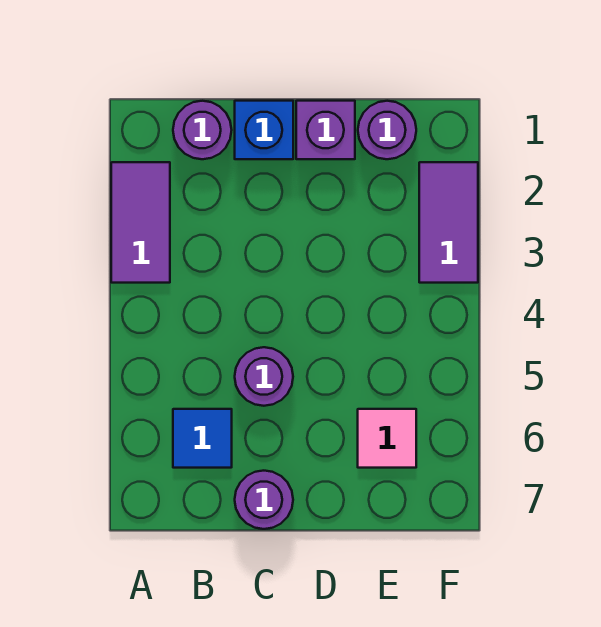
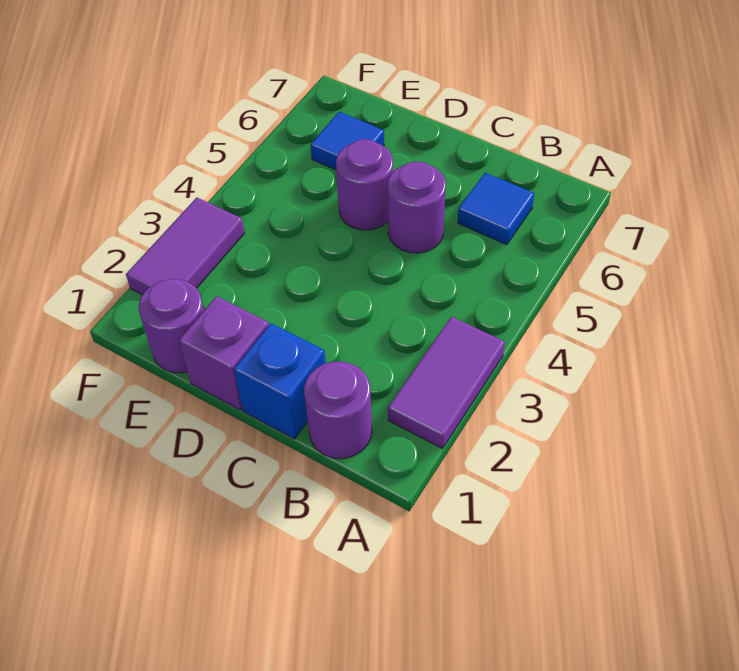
purple 1x1 round brick [235,471,293,529] -> purple 1x1 round brick moved to [336,139,393,230]
pink 1x1 tile [358,409,416,468] -> blue 1x1 tile [311,112,384,170]

